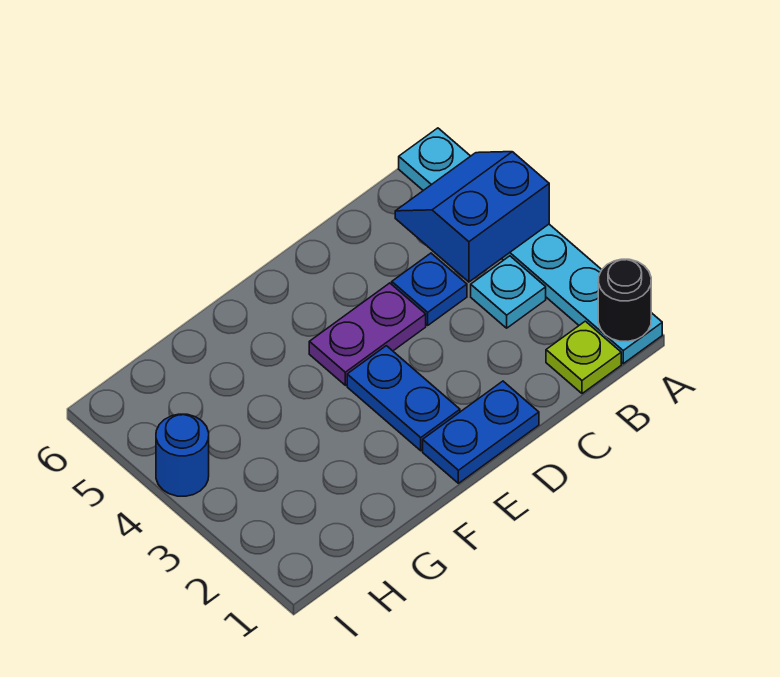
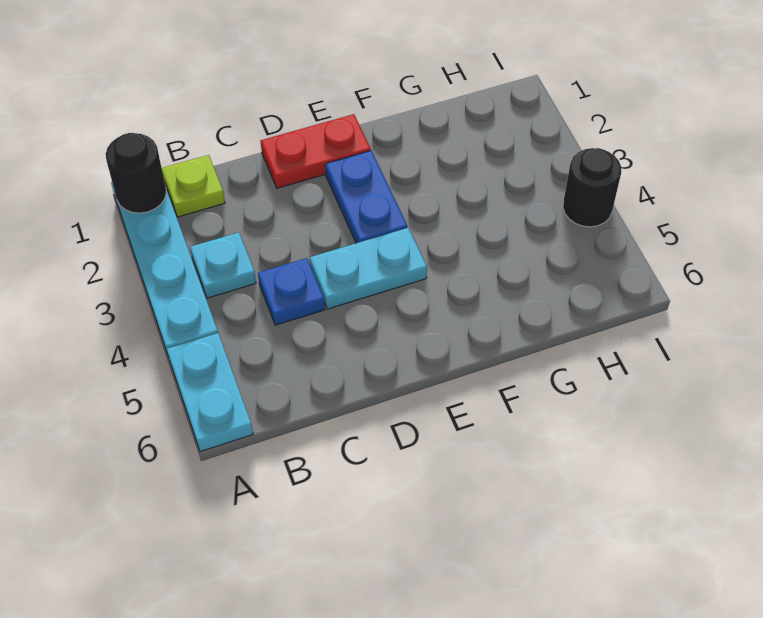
blue 2x2 slope [395,152,549,282] -> none
blue 1x2 plate [423,381,539,483] -> red 1x2 plate [261,114,371,188]
purple 1x2 plate [309,283,426,385] -> cyan 1x2 plate [310,228,427,309]
blue 1x1 round brick [156,414,209,496] -> black 1x1 round brick [563,148,621,227]

